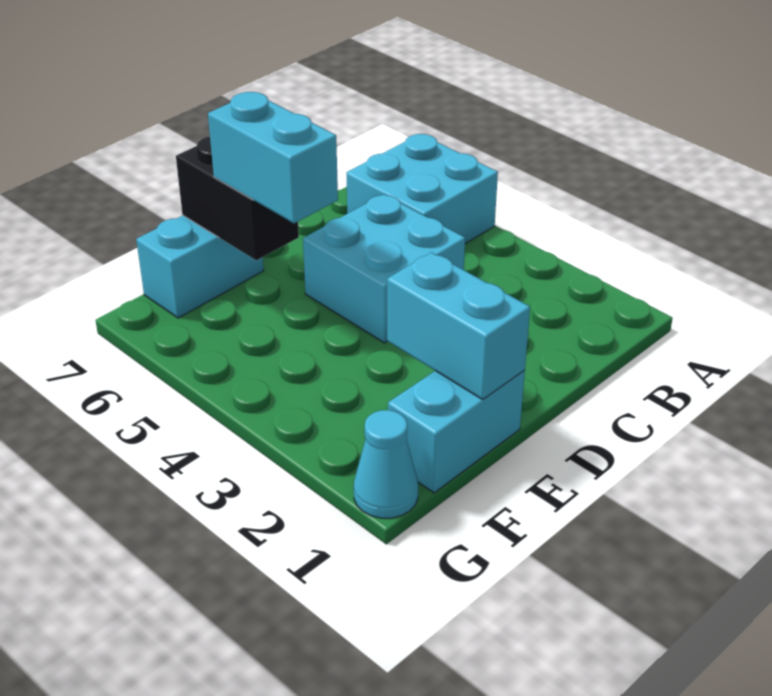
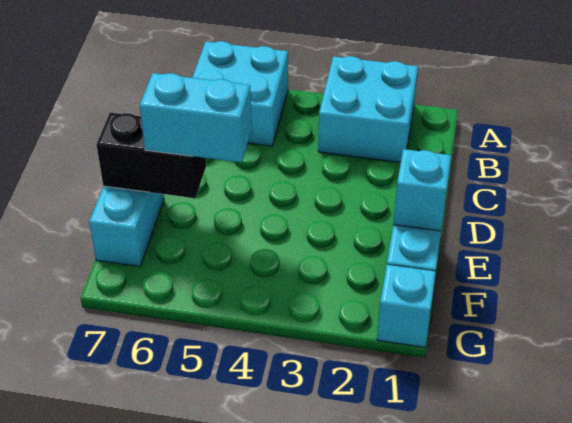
cyan 2x2 brick [303,194,465,343] -> cyan 2x2 brick moved to [318,56,418,162]
cyan 1x2 brick [387,252,530,399] -> cyan 1x1 brick [393,149,451,231]
cyan 1x1 cone [354,410,418,518] -> cyan 1x1 brick [377,265,436,347]

